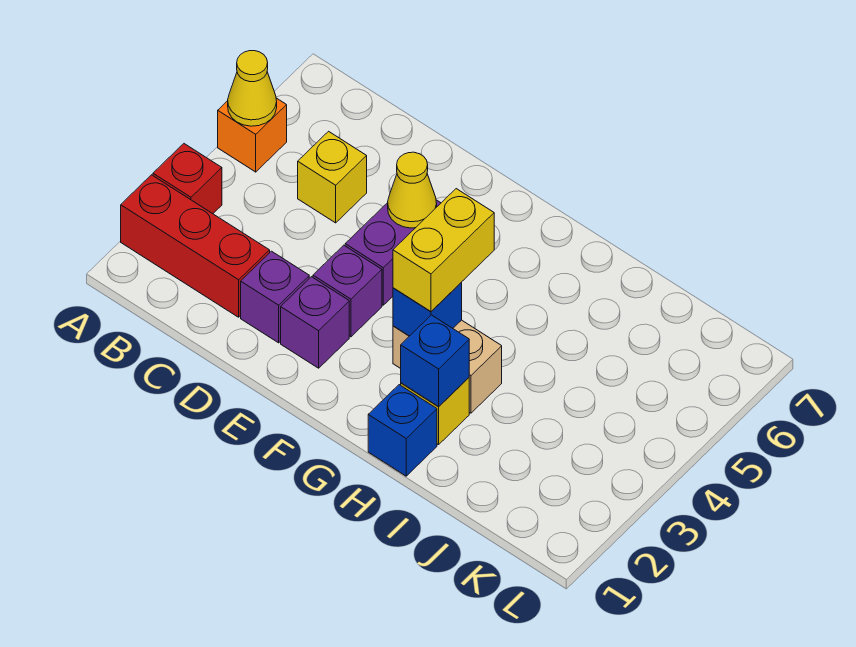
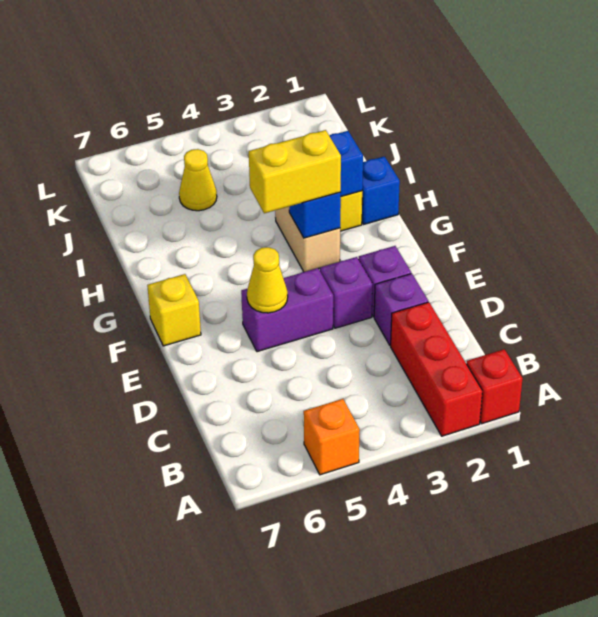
red 1x1 brick [153,144,222,214] -> red 1x1 brick moved to [467,349,523,424]
yellow 1x1 cone [228,51,277,126] -> yellow 1x1 cone moved to [179,149,217,211]
yellow 1x1 brick [298,131,367,223] -> yellow 1x1 brick moved to [147,274,201,346]

